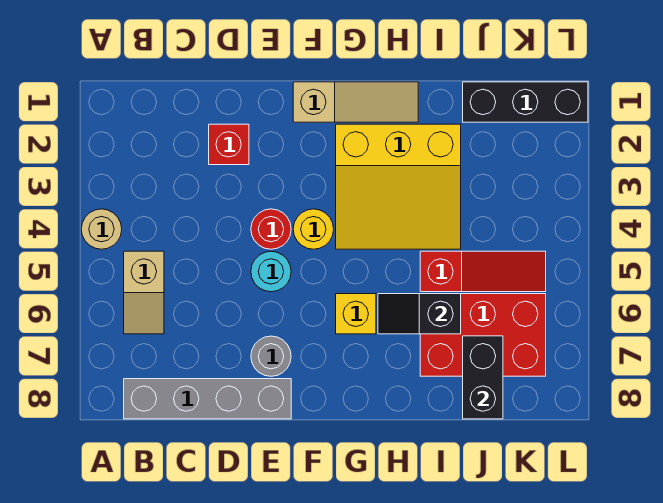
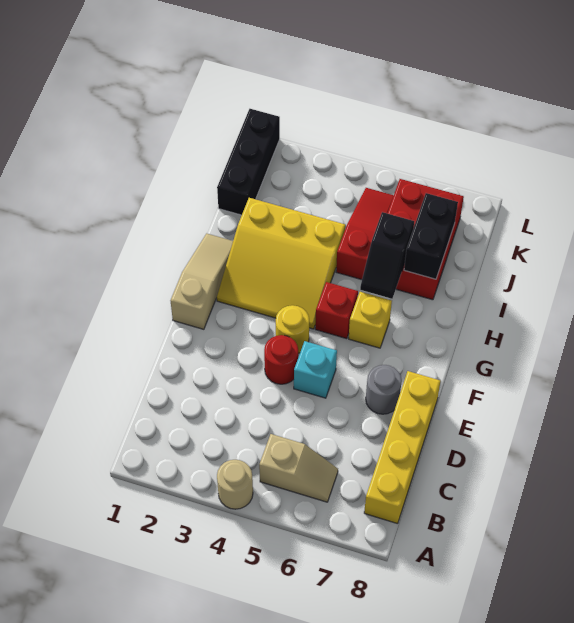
grey 1x4 brick [124,379,291,419] -> yellow 1x4 brick [364,371,440,524]
red 1x1 brick [209,124,249,165] -> red 1x1 brick moved to [315,282,358,339]
cyan 1x1 round brick [251,251,291,292] -> cyan 1x1 brick [294,341,337,398]
yellow 3x3 slope [336,124,461,249] -> yellow 3x3 slope turned to [217,198,345,329]
black 1x2 brick [463,336,503,419] -> black 1x2 brick turned to [404,193,458,279]

